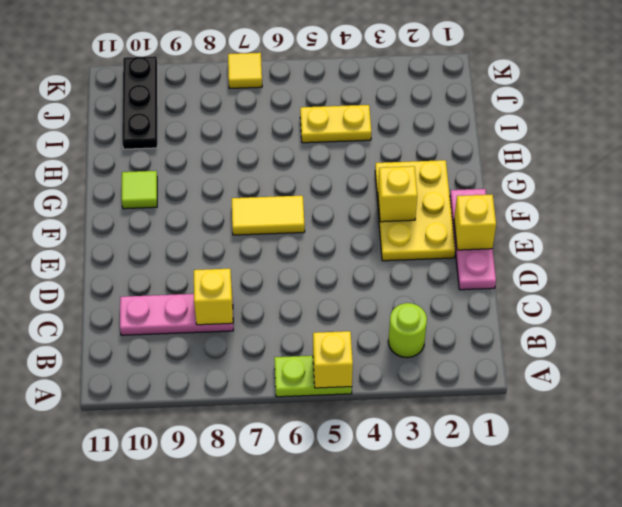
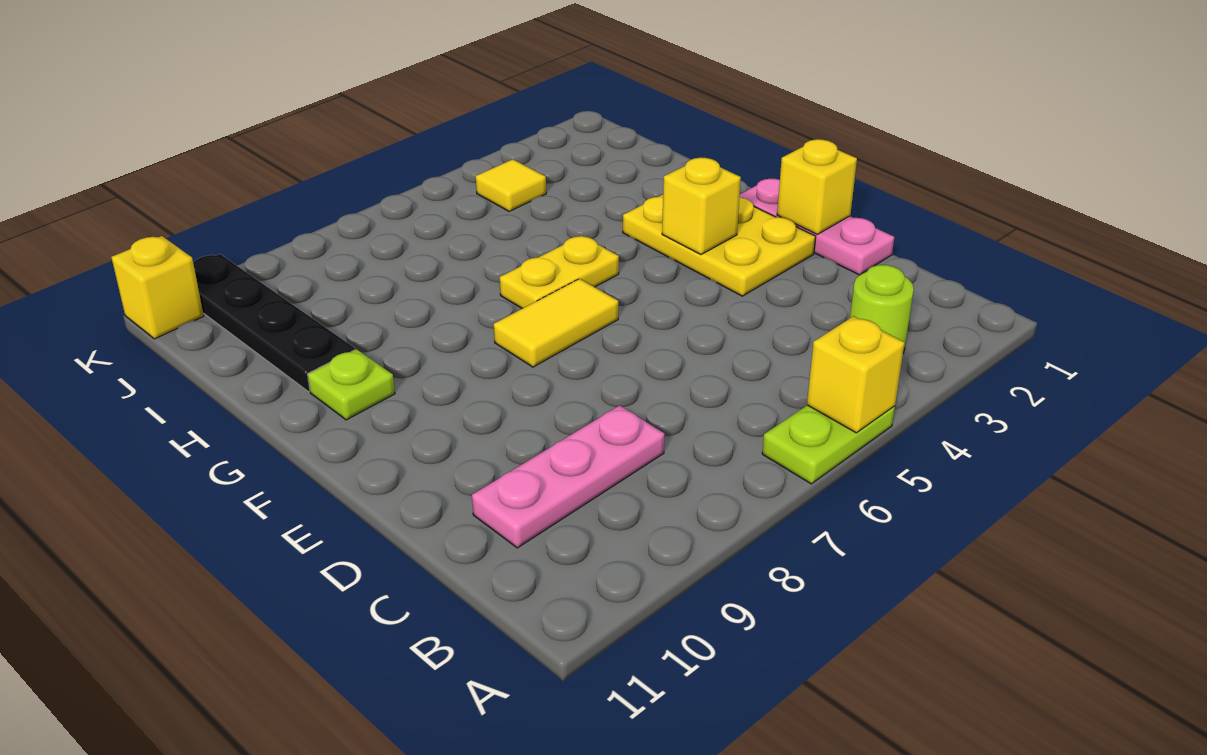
yellow 1x1 brick [194,269,233,325] -> yellow 1x1 brick moved to [111,236,204,339]
lime 1x1 tile [122,171,157,209] -> lime 1x1 plate [308,349,395,420]
yellow 1x2 plate [300,105,371,143] -> yellow 1x2 plate moved to [500,236,619,309]
black 1x3 plate [122,56,158,149] -> black 1x4 plate [193,254,355,392]
yellow 1x1 tile [228,53,262,89] -> yellow 1x1 tile moved to [476,159,546,211]

